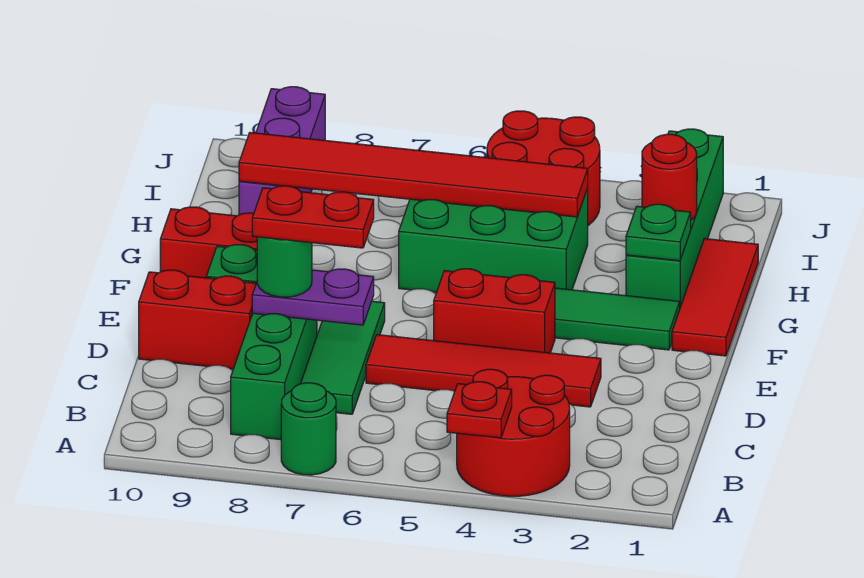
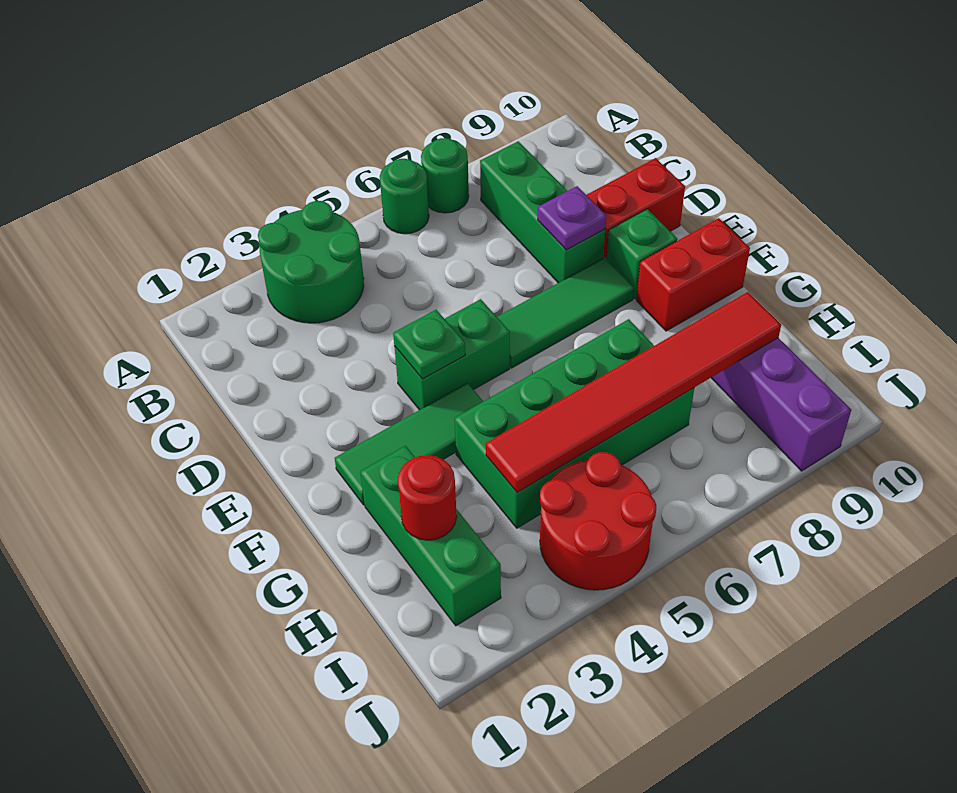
red 2x2 round brick [457,369,570,496] -> green 2x2 round brick [258,201,364,323]
red 1x1 plate [447,382,512,438] -> none
green 1x3 tile [301,301,385,414] -> green 1x3 tile turned to [497,258,634,368]
red 1x4 tile [366,335,601,407] -> none
purple 1x2 plate [252,269,374,325] -> purple 1x1 plate [538,186,606,250]
red 1x2 plate [252,186,374,248] -> none
green 1x1 round brick [257,237,312,297] -> green 1x1 round brick moved to [380,159,429,234]
red 1x2 brick [434,269,555,353] -> green 1x2 brick [394,299,510,410]
red 1x3 tile [672,239,758,356] -> none
green 1x4 brick [626,129,723,307] -> green 1x3 brick [360,446,501,626]
green 1x1 plate [626,204,691,261] -> green 1x1 plate moved to [393,310,465,379]
green 2x3 brick [399,189,588,293] -> green 2x4 brick [454,319,694,528]

